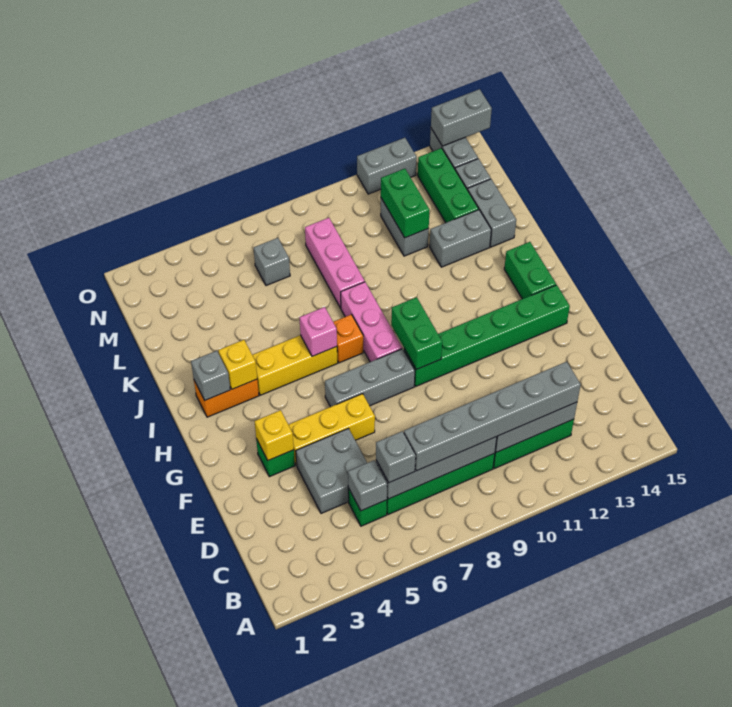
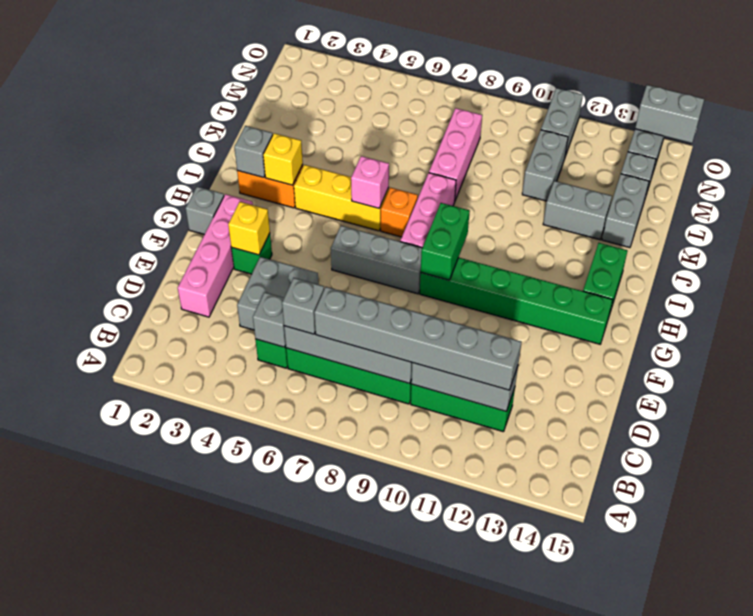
none -> pink 1x4 brick [178,194,253,317]
yellow 1x3 brick [288,394,375,465] -> none
green 1x2 brick [381,169,430,238] -> none
green 1x3 brick [418,148,479,223] -> none
grey 1x1 brick [254,238,290,286] -> grey 1x1 brick moved to [186,187,224,235]
grey 1x2 brick [357,138,417,194] -> grey 1x2 brick turned to [541,88,583,156]

